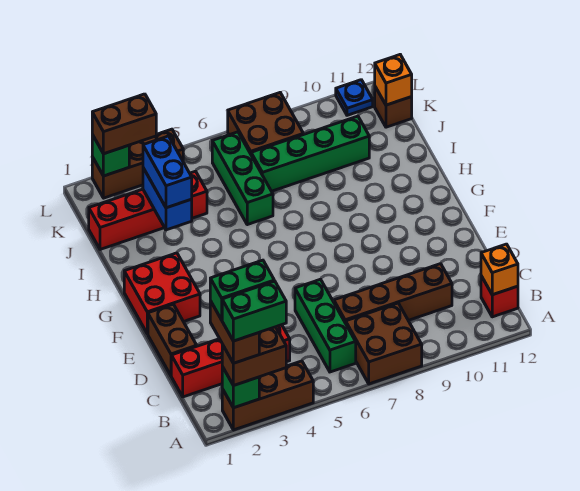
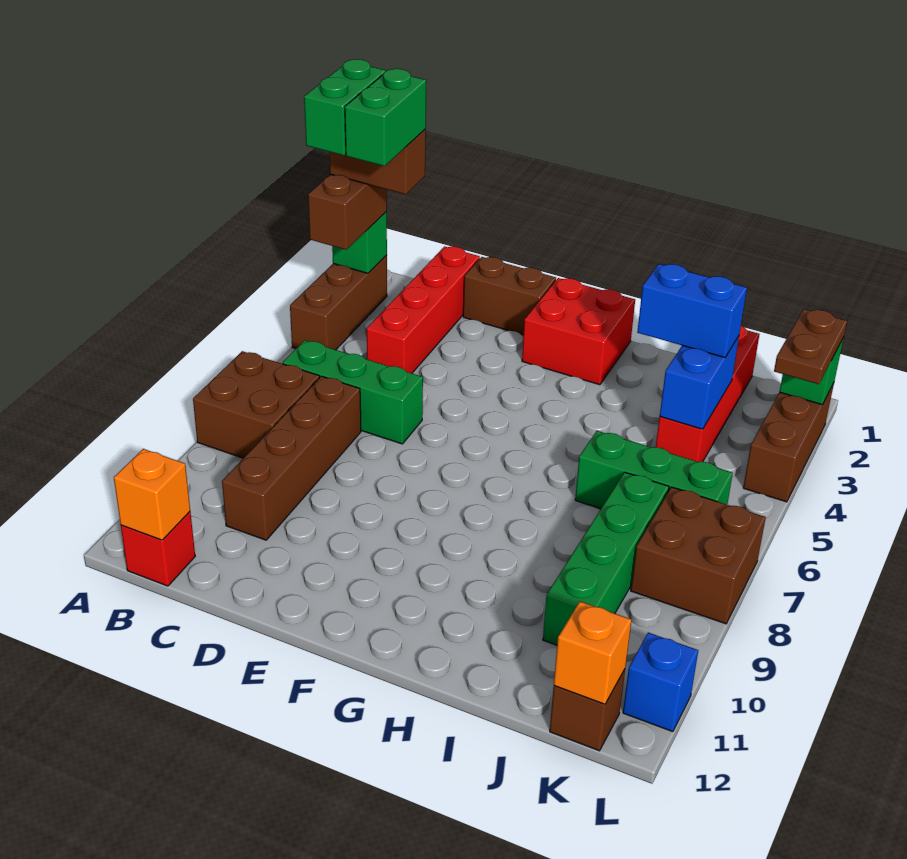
blue 1x2 brick [143,168,192,230] -> blue 1x2 brick turned to [660,336,739,429]
brown 1x2 brick [92,94,156,154] -> brown 1x2 plate [774,309,847,384]
blue 1x1 plate [336,80,373,115] -> blue 1x1 brick [623,633,698,732]

